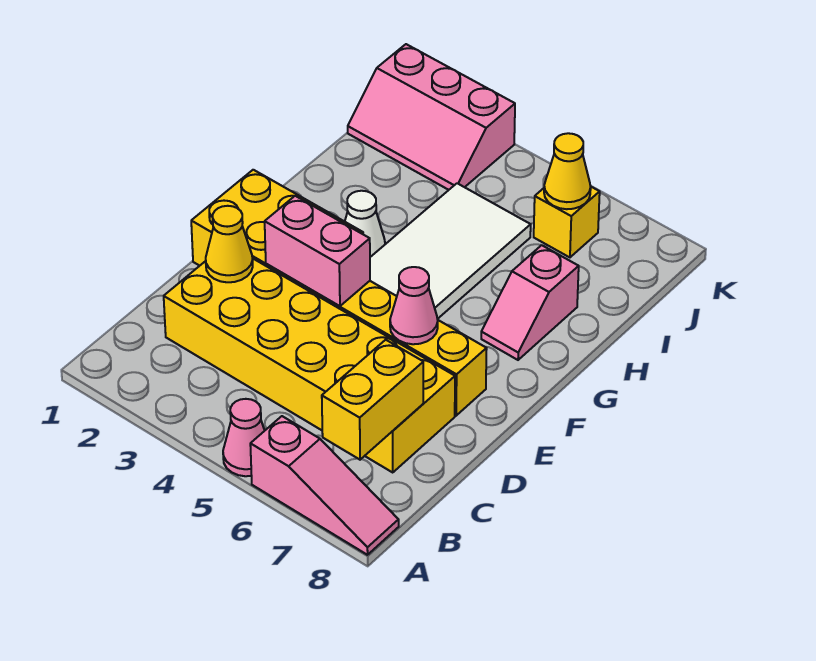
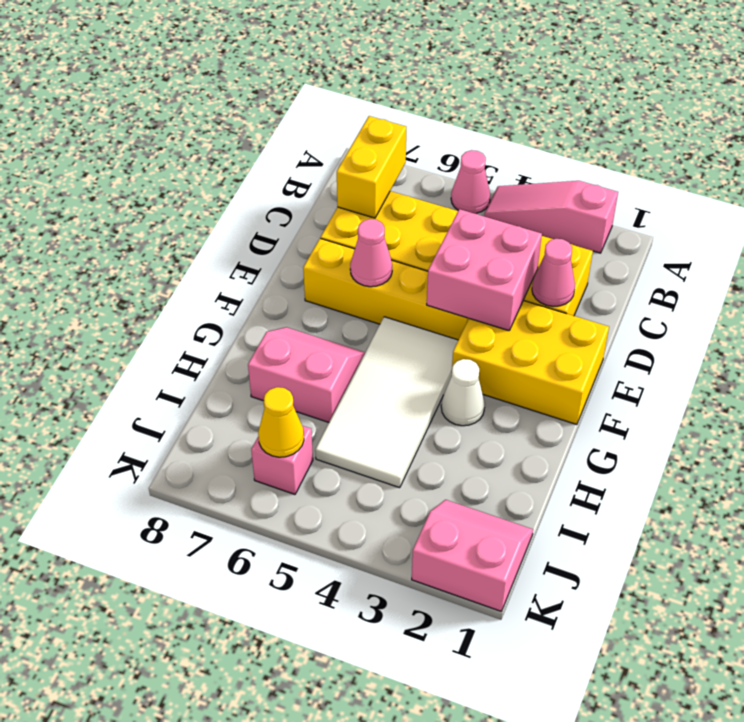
pink 1x3 slope [250,416,399,555] -> pink 1x3 slope moved to [484,181,618,253]
yellow 1x1 cone [206,206,253,282] -> pink 1x1 cone [532,239,575,306]
pink 1x2 brick [265,196,370,306] -> pink 2x2 brick [427,209,542,331]
pink 1x2 slope [481,245,579,360] -> pink 2x2 slope [248,327,365,422]
pink 2x3 slope [348,44,515,190] -> pink 2x2 slope [412,500,533,611]
yellow 1x1 brick [534,187,600,257] -> pink 1x1 brick [251,426,313,494]

